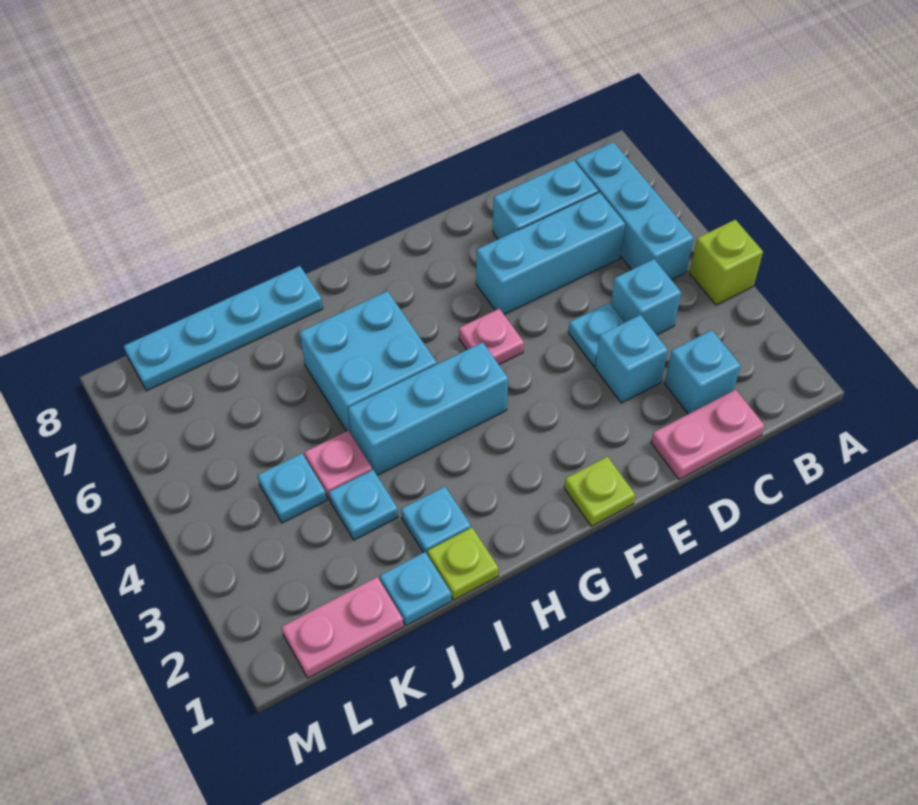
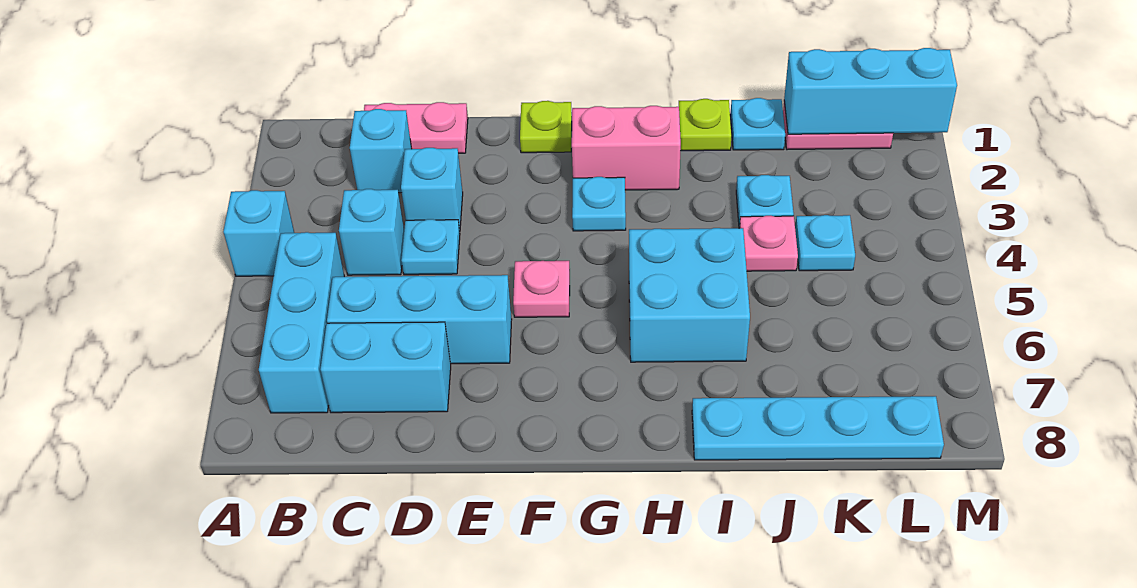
lime 1x1 brick [690,220,763,305] -> cyan 1x1 brick [223,190,294,276]
none -> pink 1x2 brick [572,106,681,190]
cyan 1x3 brick [348,342,508,475] -> cyan 1x3 brick moved to [784,48,957,134]
cyan 1x1 plate [401,487,471,555] -> cyan 1x1 plate moved to [572,177,626,231]

